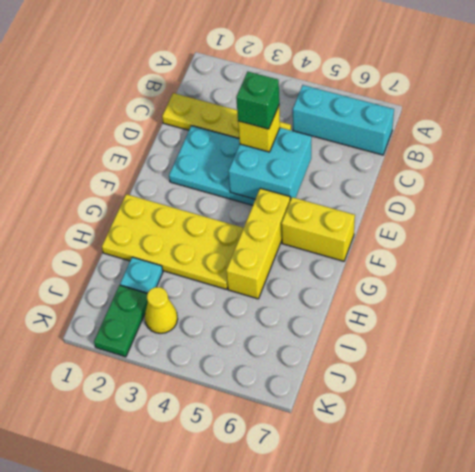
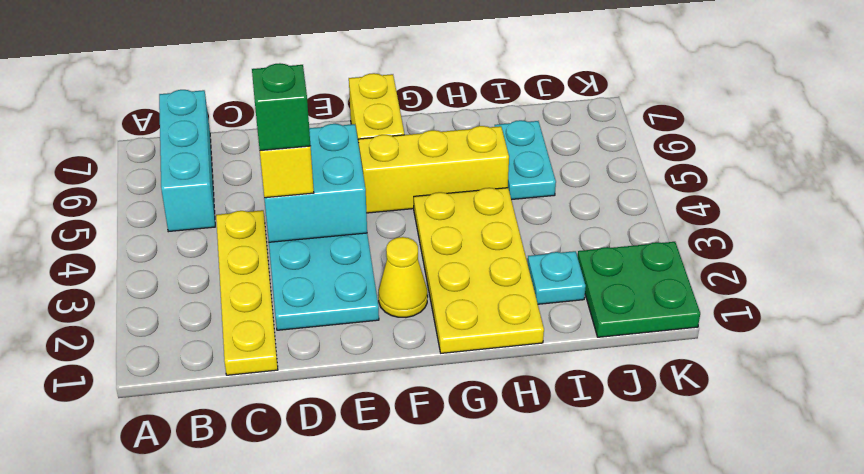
none -> cyan 1x2 plate [495,120,556,200]
green 1x2 plate [94,285,148,357] -> green 2x2 plate [578,242,700,337]
yellow 1x1 cone [145,287,178,333] -> yellow 1x1 cone moved to [378,237,428,317]

